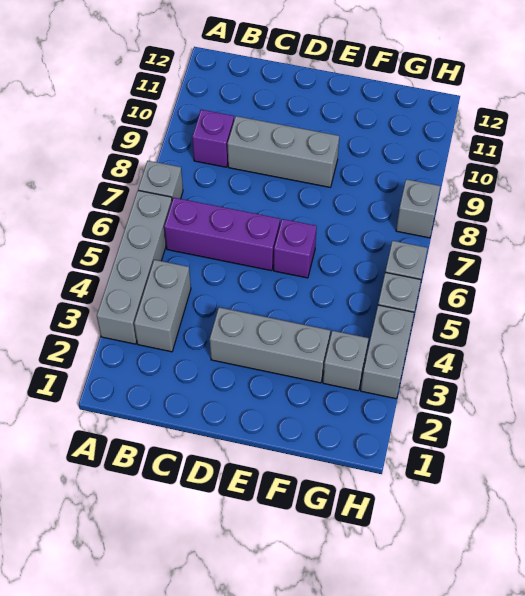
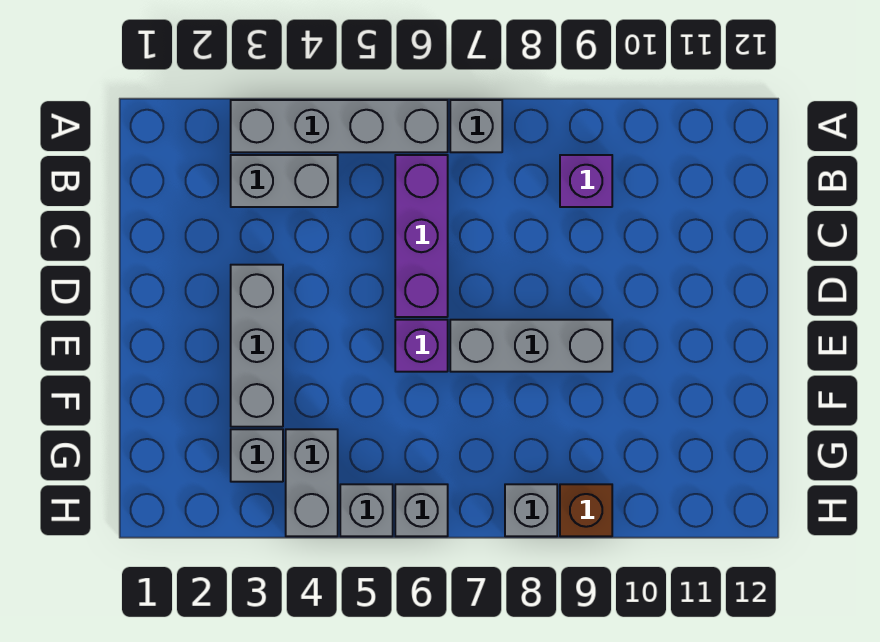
grey 1x3 brick [228,116,339,187] -> grey 1x3 brick turned to [450,320,612,372]
grey 1x2 brick [361,305,414,399] -> grey 1x2 brick turned to [286,429,338,536]
none -> brown 1x1 brick [560,484,612,536]

